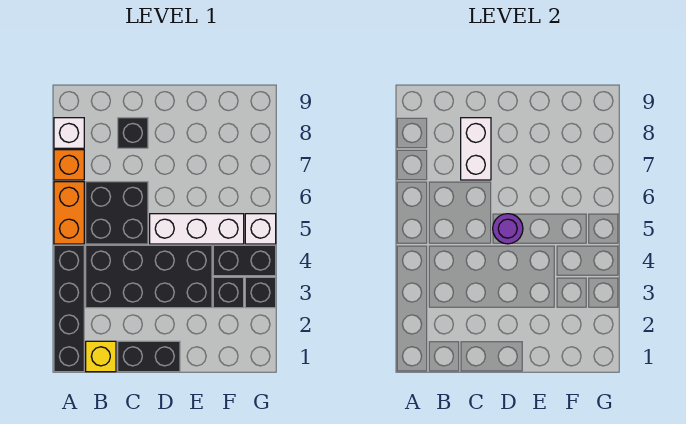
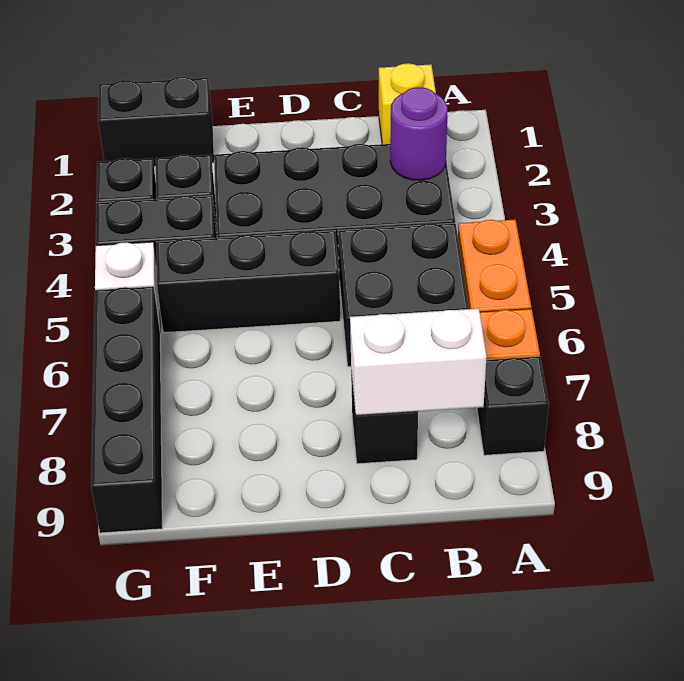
black 1x4 brick [54,245,84,372] -> black 1x4 brick moved to [91,286,162,533]
white 1x1 brick [54,118,84,148] -> black 1x1 brick [477,356,549,455]
black 1x2 brick [118,341,180,372] -> black 1x2 brick moved to [98,77,214,167]
white 1x2 brick [461,118,491,180] -> white 1x2 brick turned to [350,309,487,415]
white 1x3 brick [150,214,244,244] -> black 1x3 brick [156,231,340,333]
purple 1x1 round brick [493,214,523,244] -> purple 1x1 round brick moved to [390,87,448,180]

